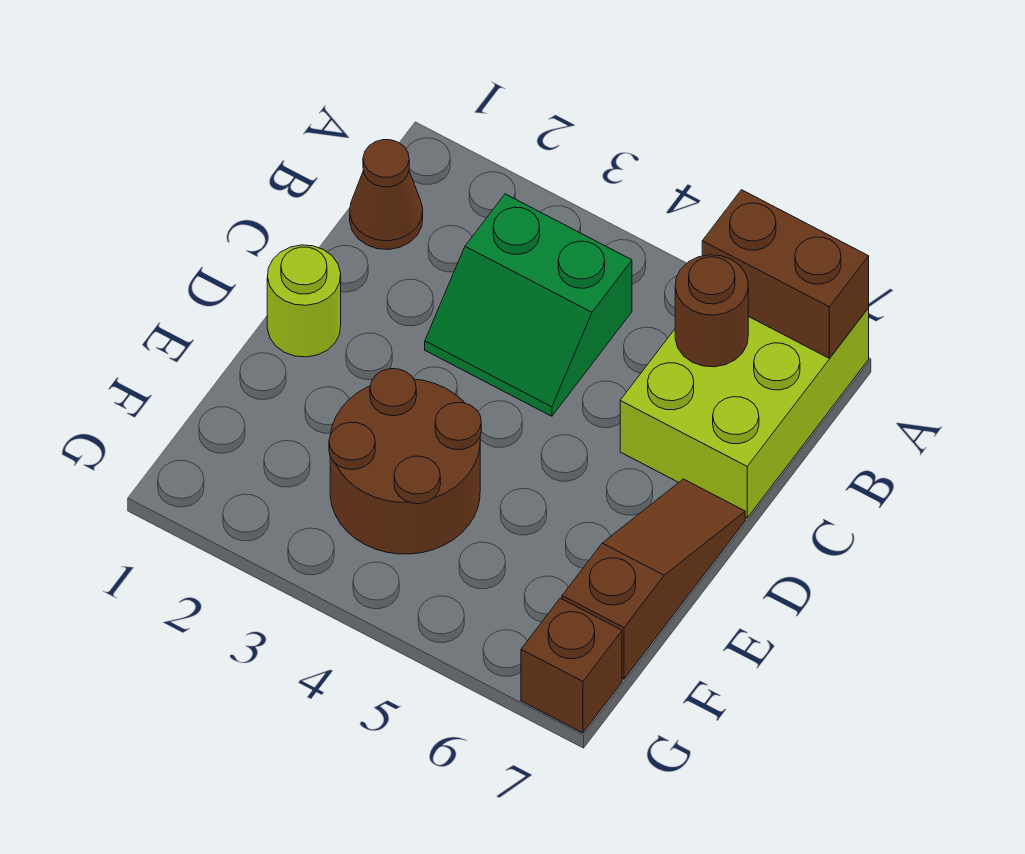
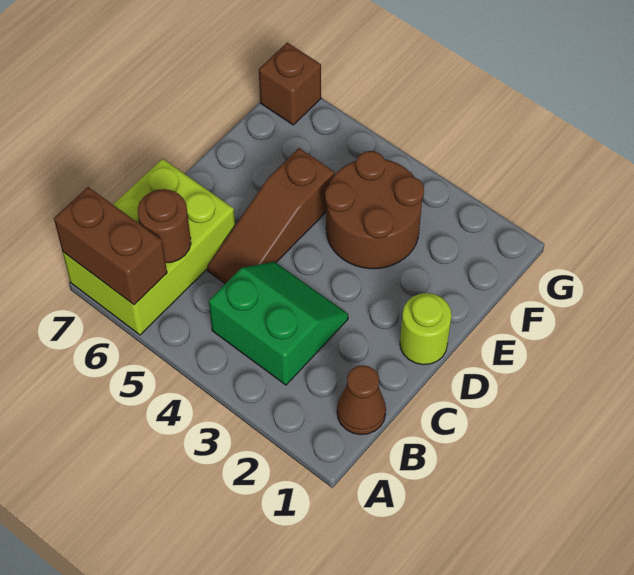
brown 1x3 slope [562,479,745,679] -> brown 1x3 slope moved to [207,148,335,284]

